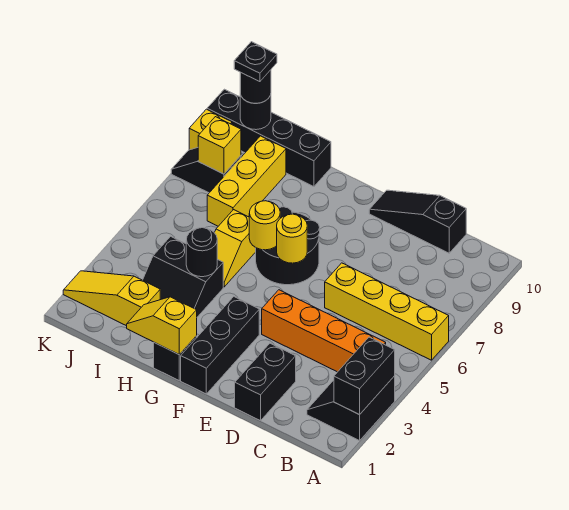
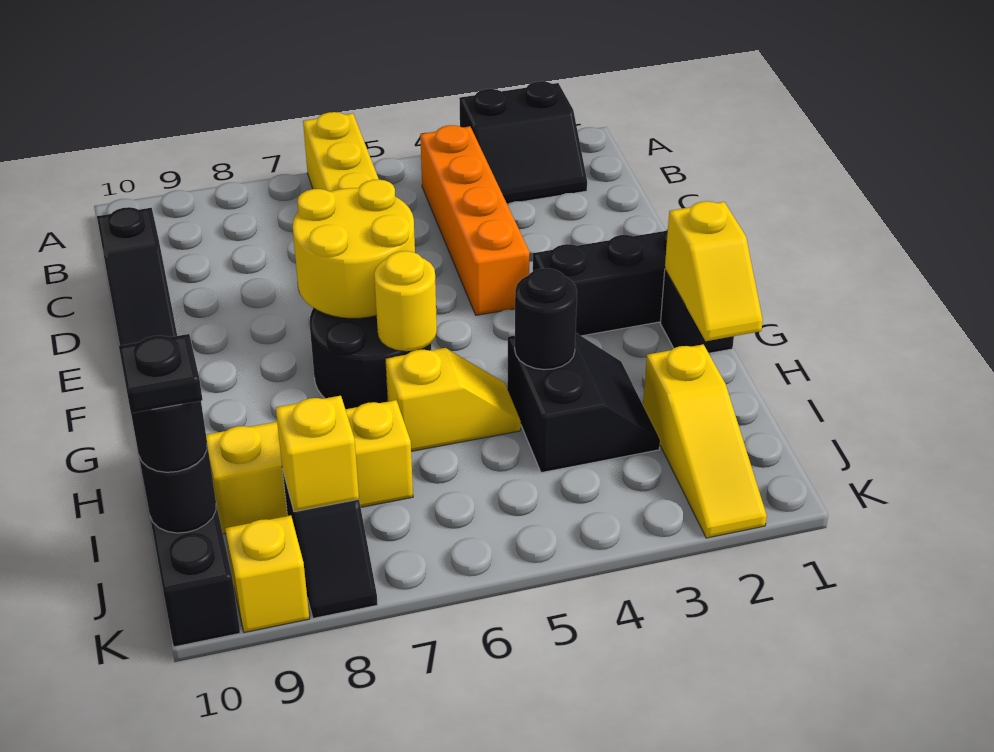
black 1x2 brick [334,337,395,415] -> none
black 1x2 brick [235,343,296,421] -> none
yellow 1x1 round brick [277,214,307,263] -> yellow 2x2 round brick [293,179,415,318]

